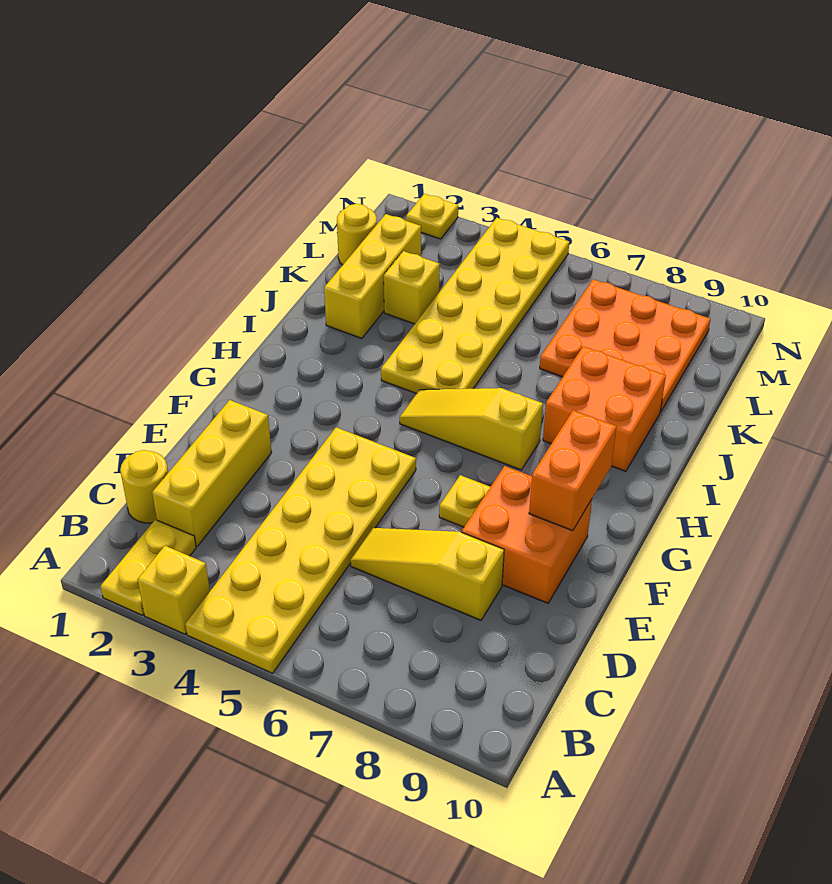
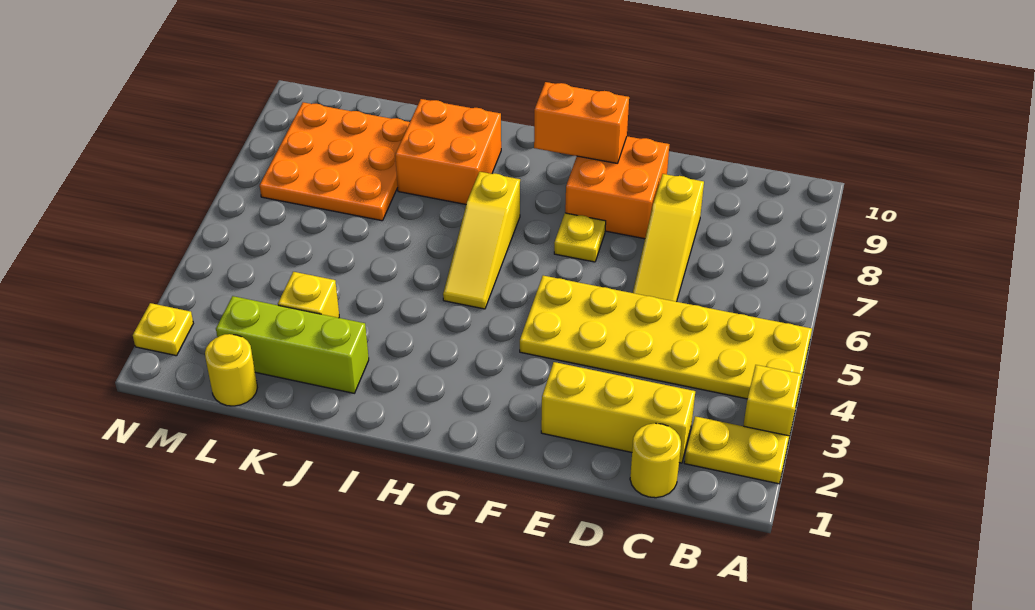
yellow 2x6 plate [381,218,569,394] -> none
yellow 1x3 brick [324,214,421,338] -> lime 1x3 brick [216,296,369,393]

